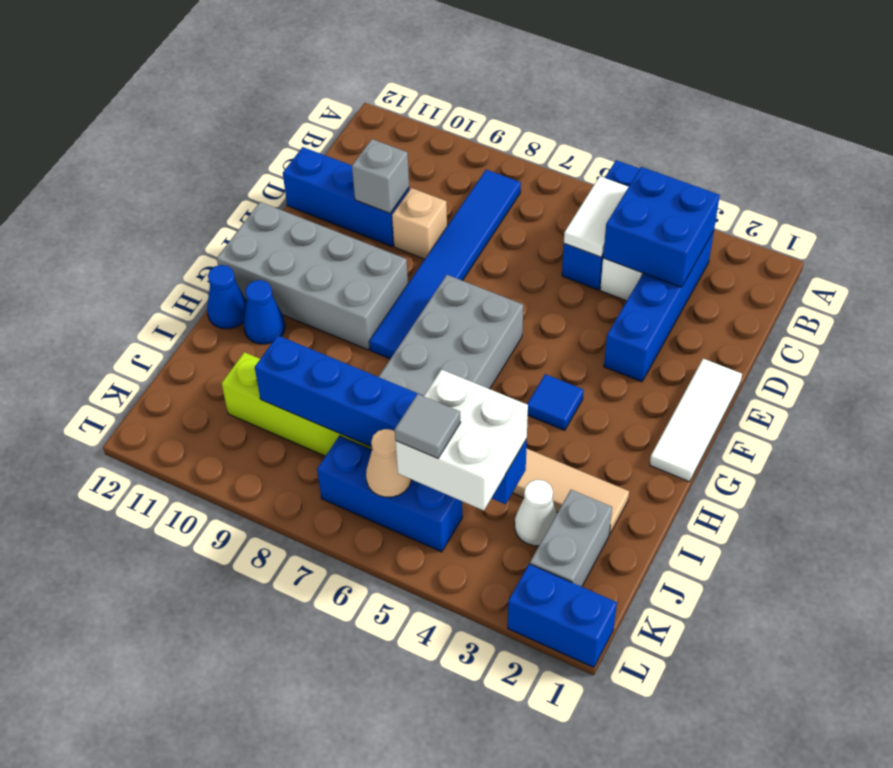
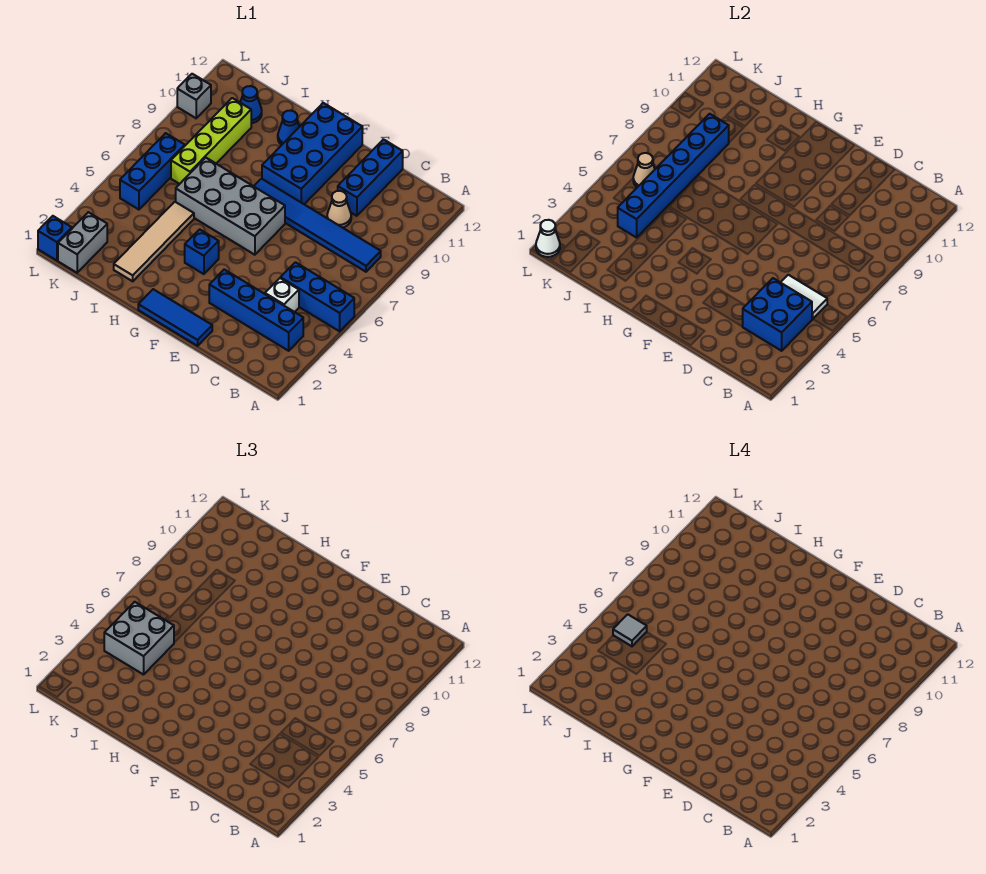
tan 1x1 brick [392,188,447,259] -> tan 1x1 cone [327,191,351,228]
grey 1x1 brick [352,139,409,213] -> grey 1x1 brick moved to [177,74,211,118]
white 1x3 tile [650,359,742,482] -> blue 1x3 tile [138,289,212,346]
grey 2x4 brick [217,202,408,350] -> blue 2x4 brick [262,103,362,204]
blue 1x1 tile [527,374,583,430] -> blue 1x1 brick [185,229,219,274]
blue 1x1 cone [207,265,247,329] -> blue 1x1 cone moved to [240,86,262,123]
grey 1x2 brick [530,490,612,587] -> grey 1x2 brick turned to [58,212,107,273]
white 1x1 cone [515,480,557,546] -> white 1x1 cone moved to [536,220,560,257]
white 2x2 brick [395,370,528,510] -> grey 2x2 brick [104,602,174,675]
blue 1x2 brick [508,564,617,667] -> blue 1x1 brick [38,216,72,261]

